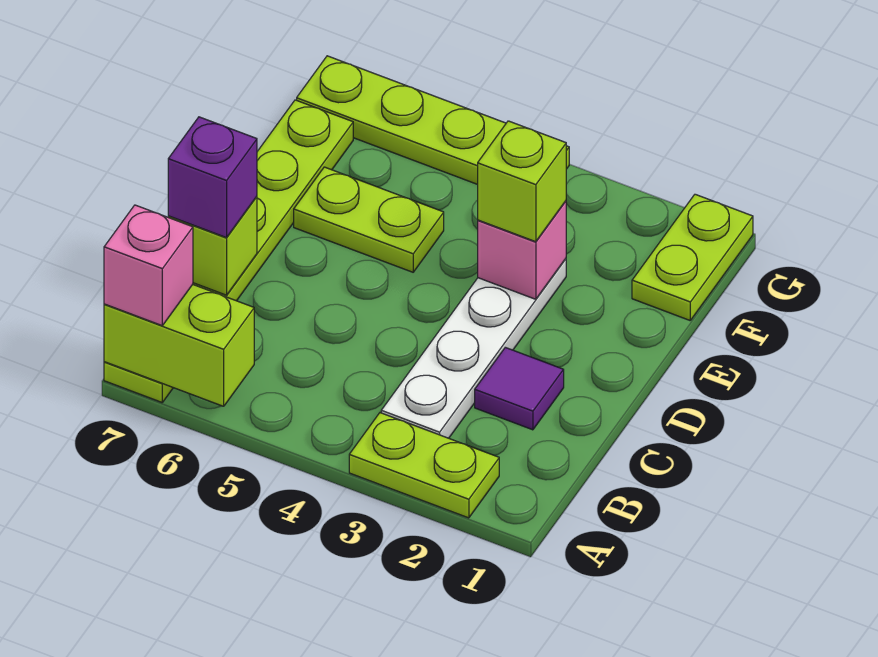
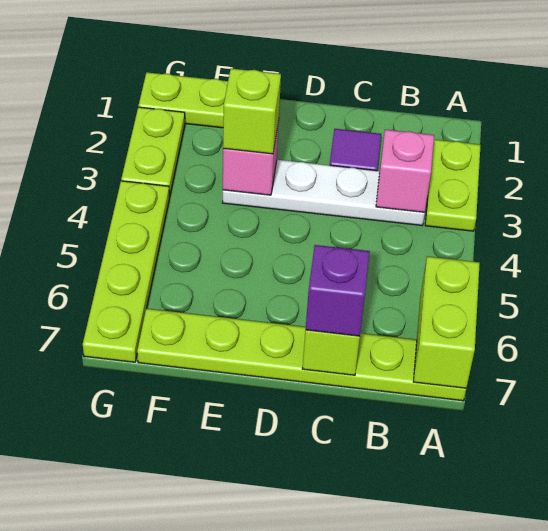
pink 1x1 brick [104,205,193,326] -> pink 1x1 brick moved to [376,130,434,213]
lime 1x2 plate [294,167,444,272] -> lime 1x2 plate moved to [121,107,185,197]

